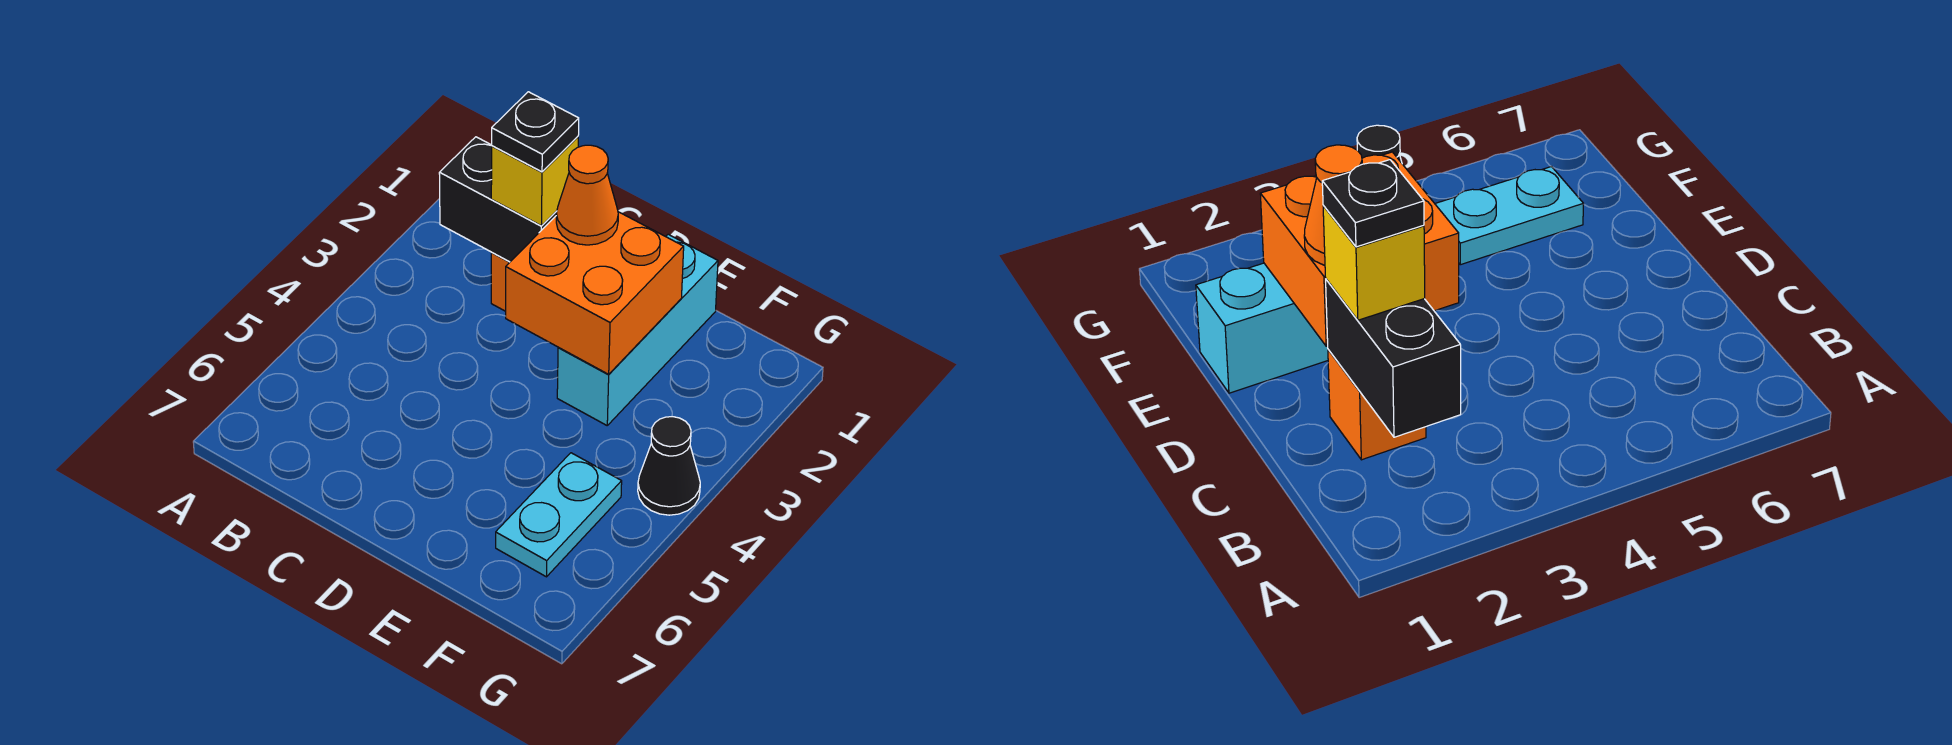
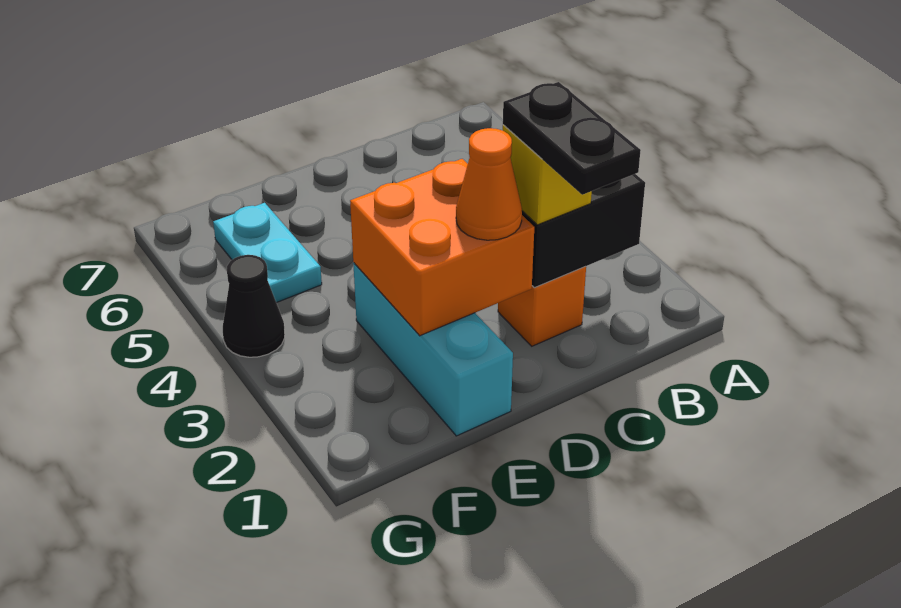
black 1x1 plate [492,92,579,172] -> black 1x2 plate [503,82,641,195]

